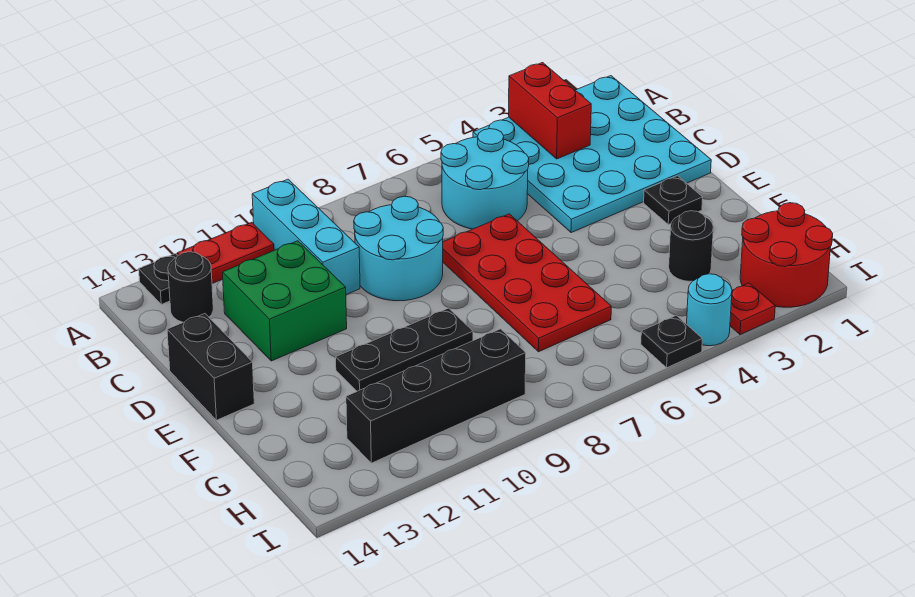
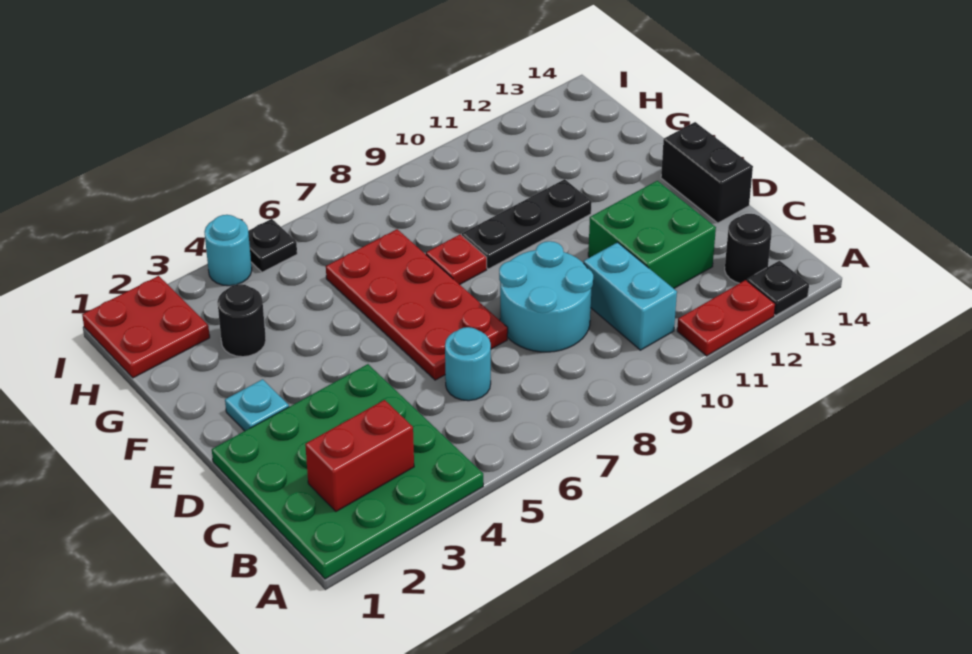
cyan 4x4 plate [473,76,711,233] -> green 4x4 plate [212,364,483,579]
red 1x2 brick [509,63,591,159] -> red 1x2 brick turned to [305,400,414,511]
cyan 1x3 brick [252,179,360,295] -> cyan 1x2 brick [584,242,677,350]
cyan 2x2 round brick [441,129,529,229] -> cyan 1x1 round brick [445,327,491,401]
black 1x1 plate [644,176,703,225] -> cyan 1x1 plate [225,379,289,431]
red 2x2 round brick [740,203,833,307] -> red 2x2 plate [82,276,210,378]
black 1x4 brick [346,329,526,463] -> none
red 1x1 plate [730,283,775,335] -> red 1x1 plate moved to [426,234,487,285]

